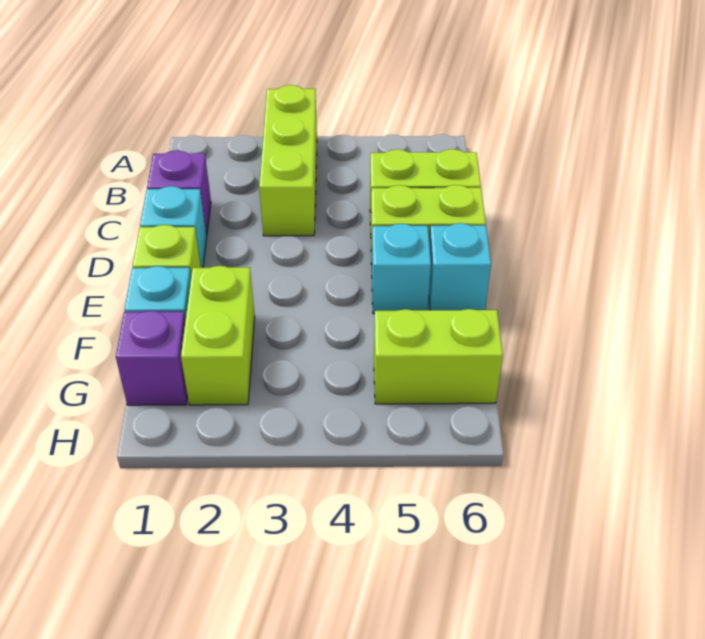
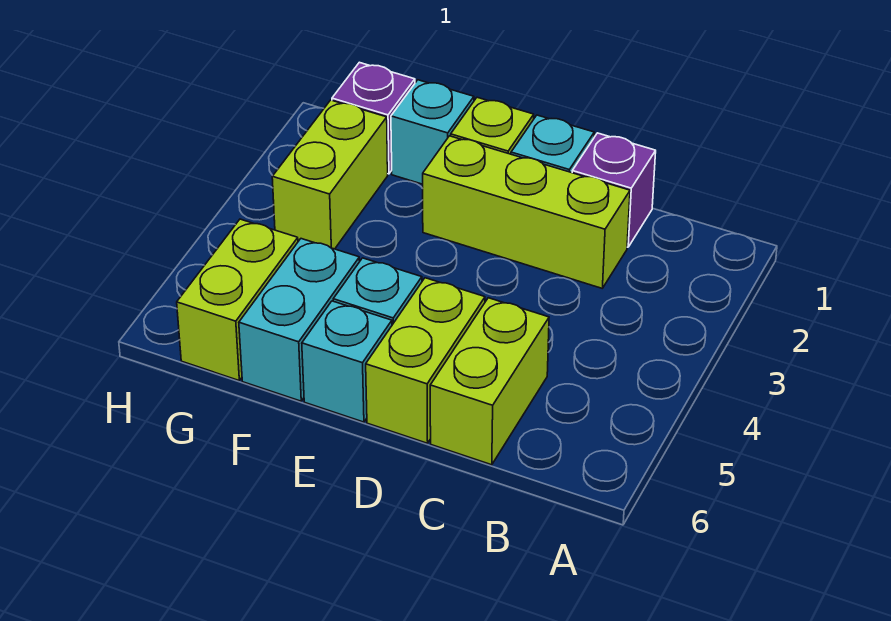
lime 1x3 brick [259,85,317,236] -> lime 1x3 brick moved to [423,136,630,288]
lime 1x2 brick [181,266,255,405] -> lime 1x2 brick turned to [272,100,388,249]
none -> cyan 1x2 brick [239,239,360,401]

